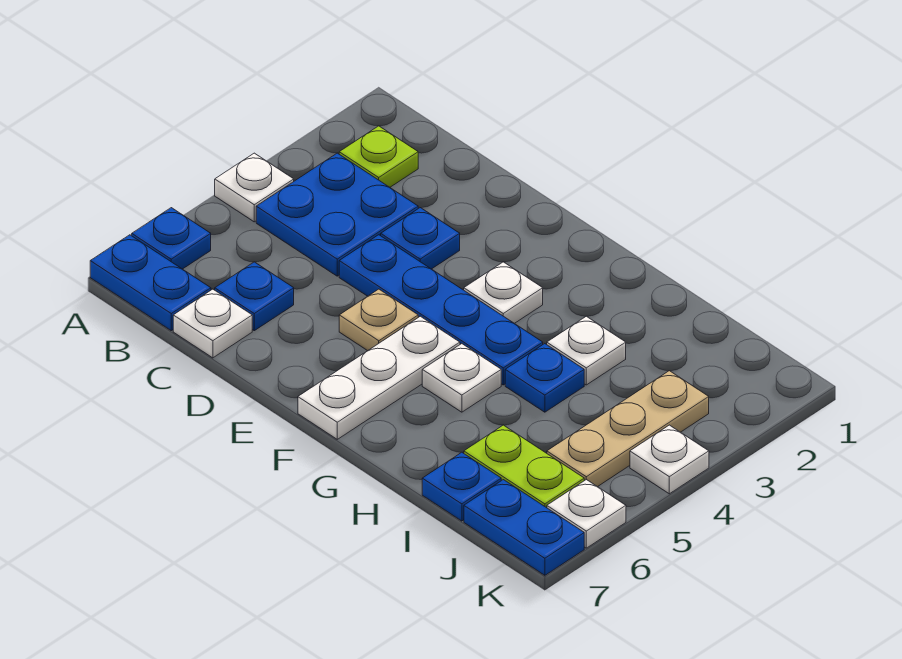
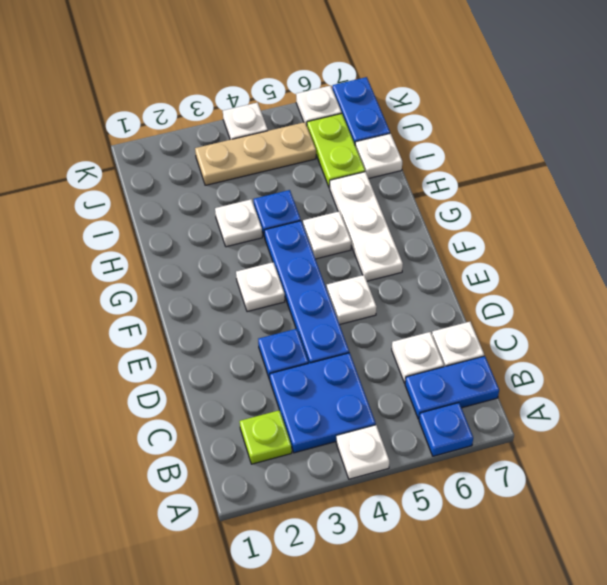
blue 1x2 plate [90,235,211,331] -> blue 1x2 plate turned to [405,356,499,419]
blue 1x1 plate [215,262,294,331] -> white 1x1 plate [392,332,444,383]
tan 1x1 plate [339,289,418,351] -> white 1x1 plate [327,275,376,325]
white 1x3 plate [298,316,460,439] -> white 1x3 plate turned to [330,172,403,281]
blue 1x1 plate [422,452,501,521] -> white 1x1 plate [355,133,402,179]

